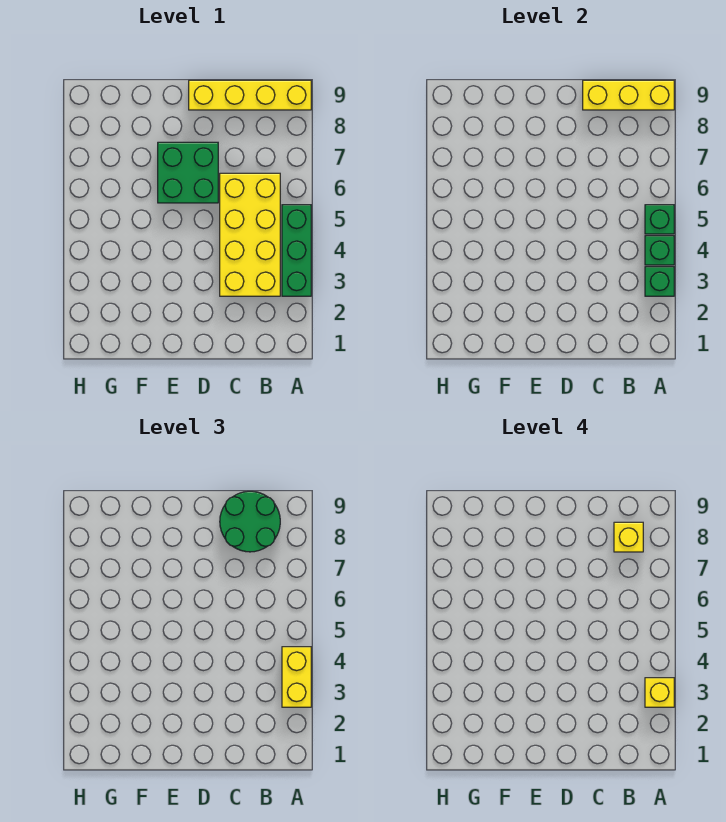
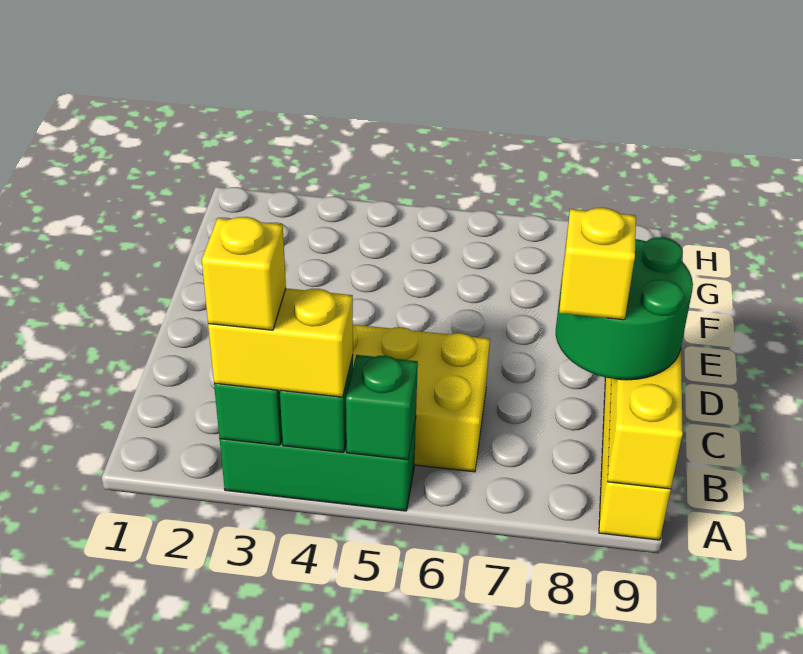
green 2x2 brick [158,142,218,203] -> none

